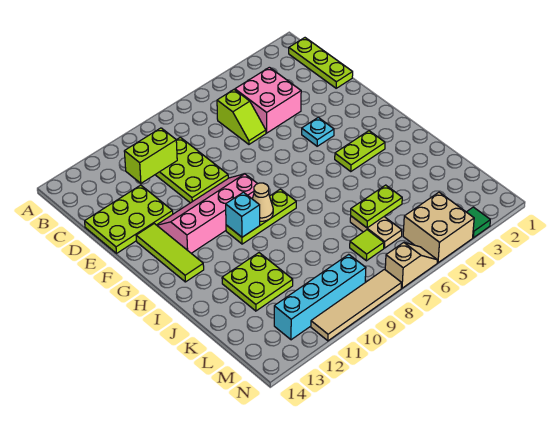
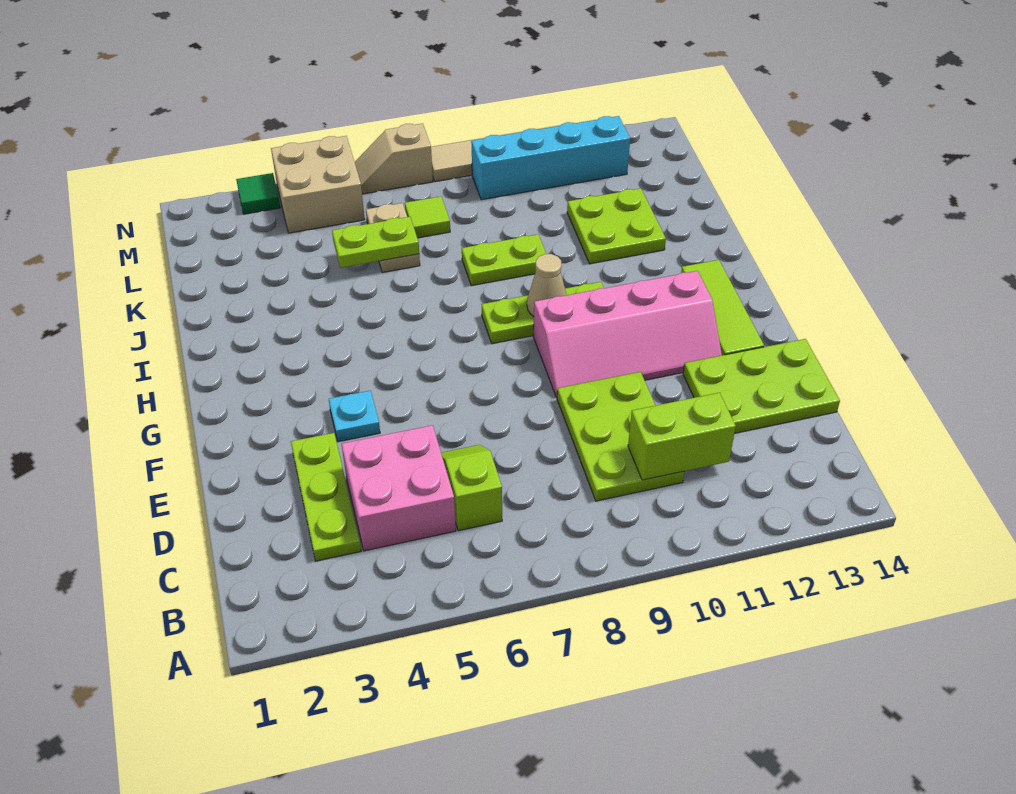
lime 1x3 plate [289,38,353,88] -> lime 1x3 plate moved to [291,433,361,561]
lime 1x2 plate [335,131,385,171] -> lime 1x2 plate moved to [462,234,546,286]
cyan 1x1 brick [226,192,260,237] -> none

